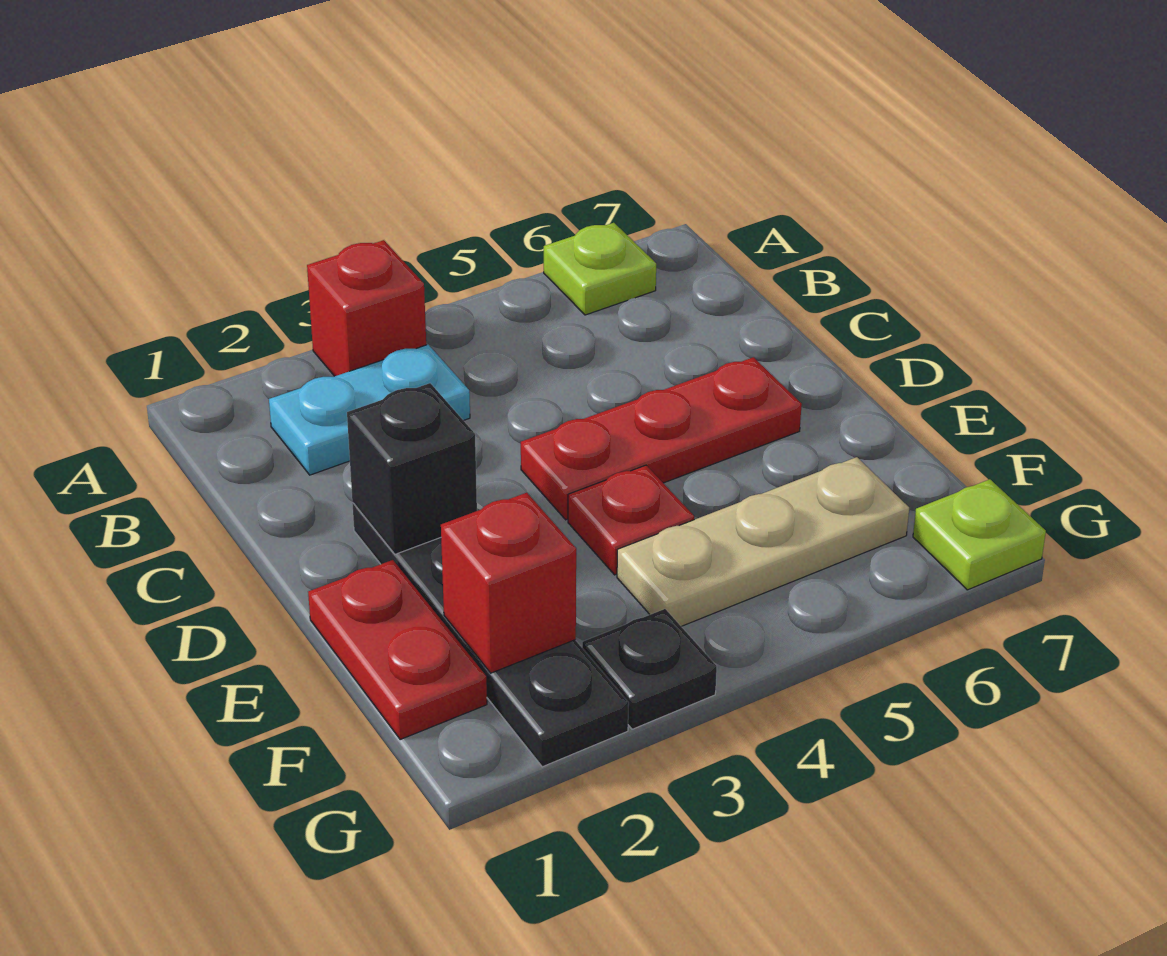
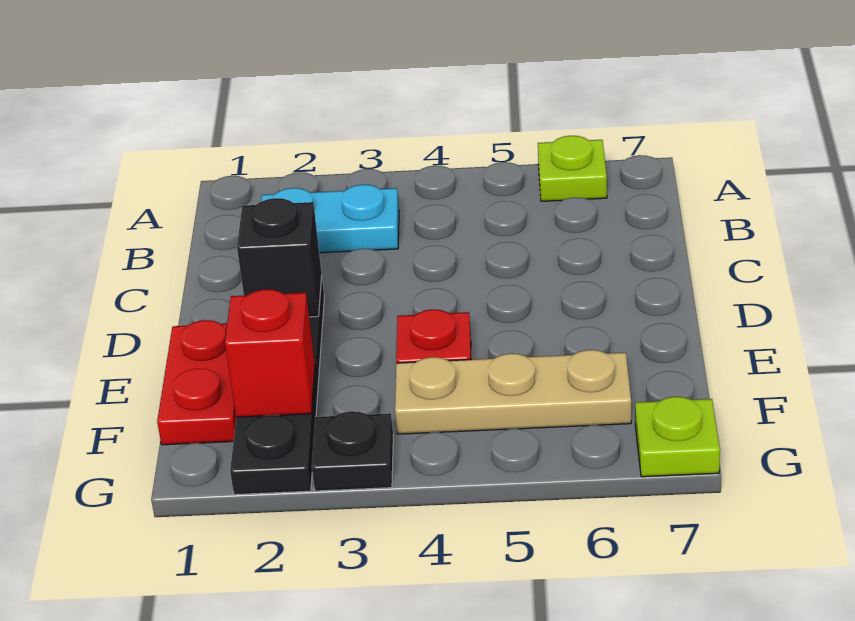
red 1x1 brick [307,240,426,376] -> none
red 1x3 plate [521,357,802,520] -> none

